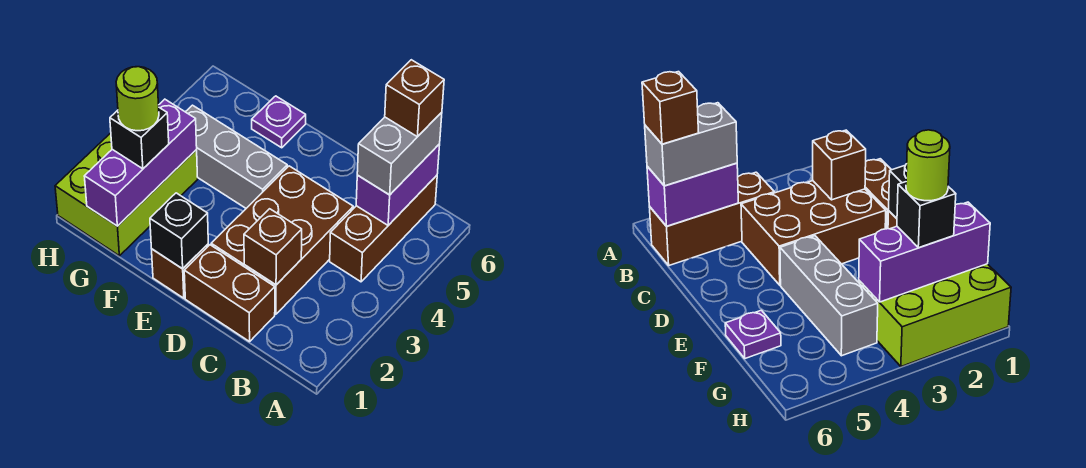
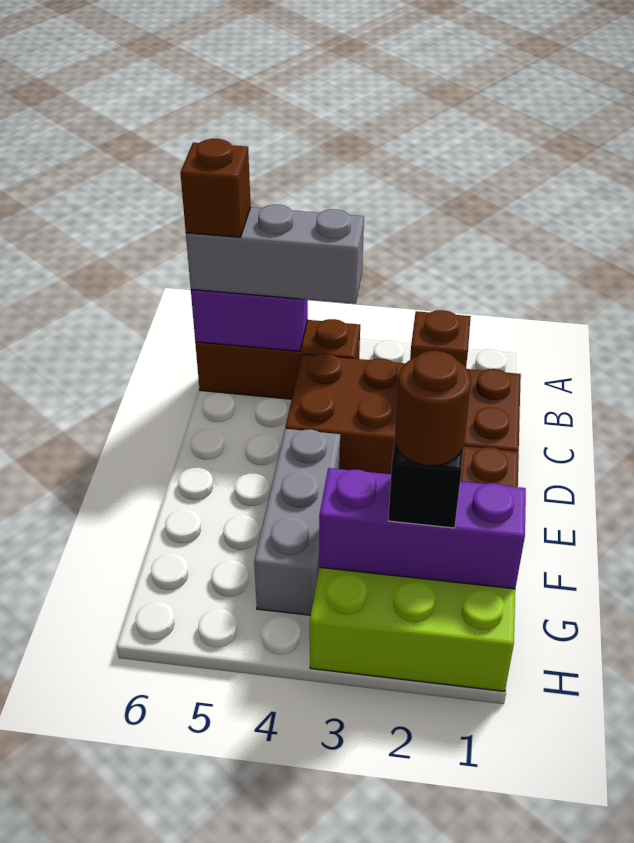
grey 1x2 brick [357,112,442,195] -> grey 1x3 brick [186,205,364,304]
black 1x1 brick [150,193,208,269] -> none
purple 1x1 plate [252,96,306,148] -> none
lime 1x1 round brick [116,67,159,131] -> brown 1x1 round brick [395,351,471,466]

